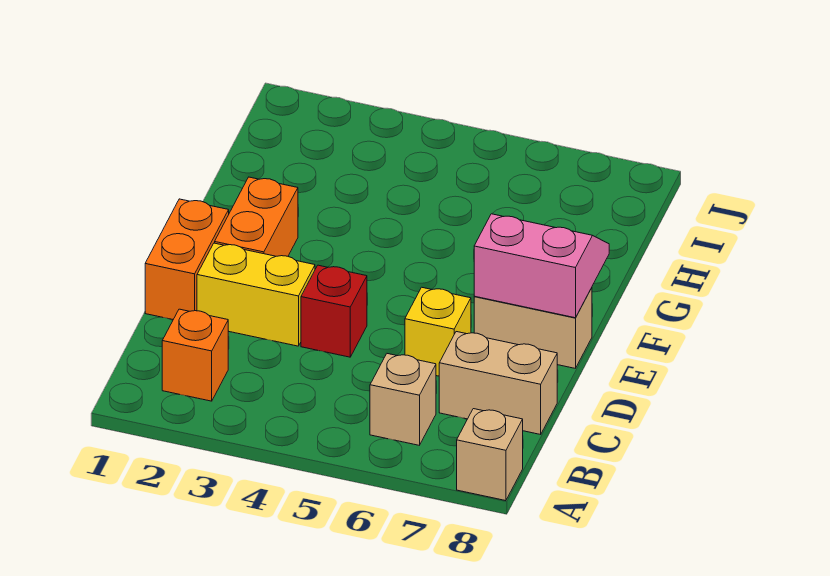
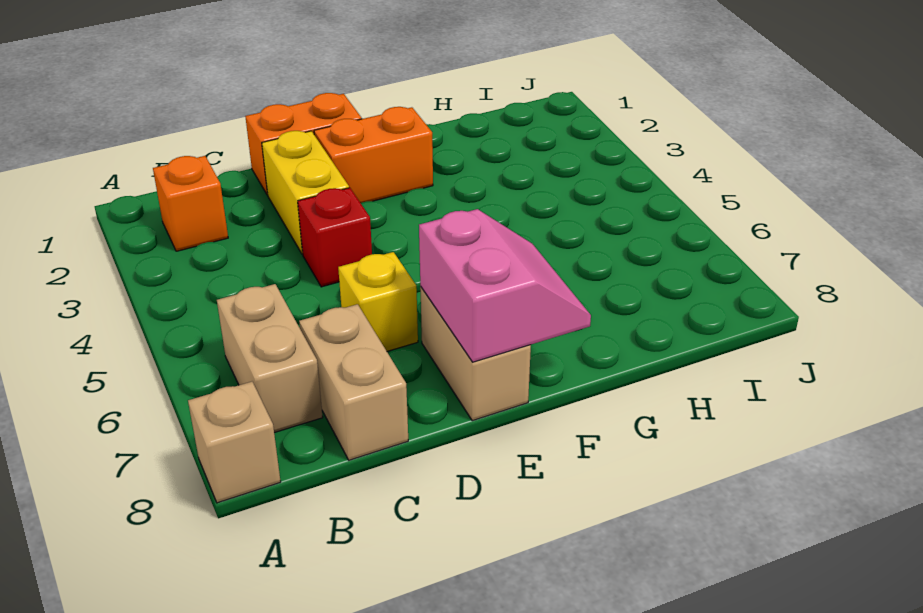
tan 1x1 brick [370,354,436,445] -> tan 1x2 brick [217,284,323,433]

